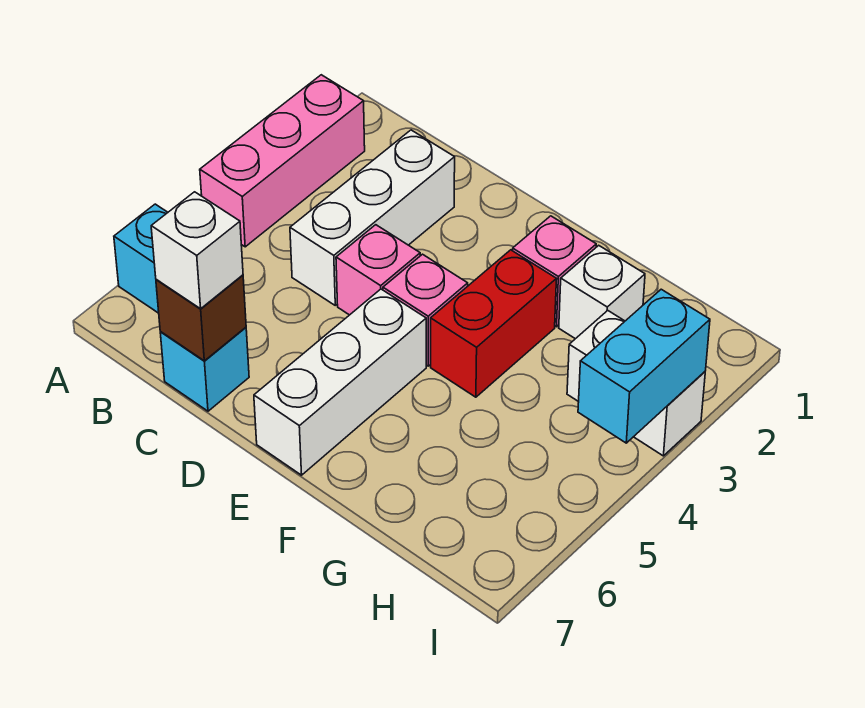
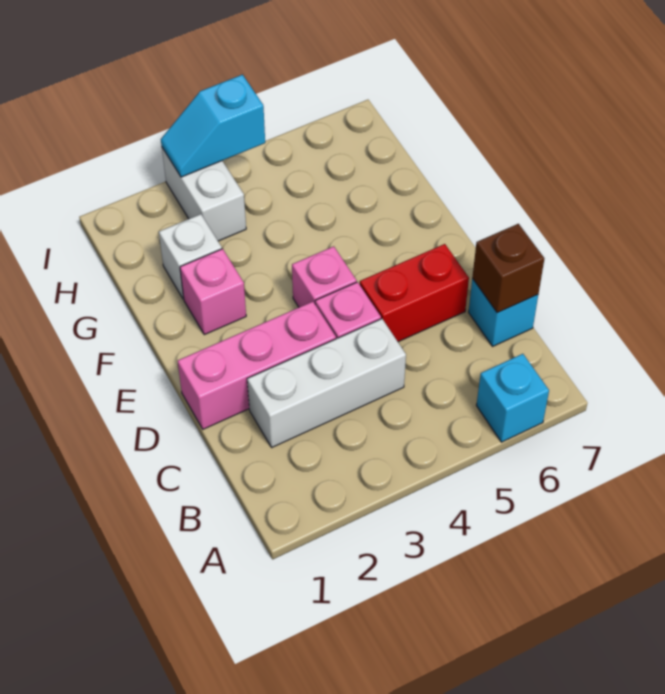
pink 1x3 brick [200,75,365,247] -> pink 1x3 brick moved to [178,302,336,429]
white 1x1 brick [151,192,243,309] -> none
white 1x3 brick [254,289,426,475] -> none
red 1x2 brick [431,250,556,397] -> red 1x2 brick moved to [360,244,469,342]
cyan 1x2 brick [578,289,710,443] -> cyan 1x2 slope [161,75,265,177]

